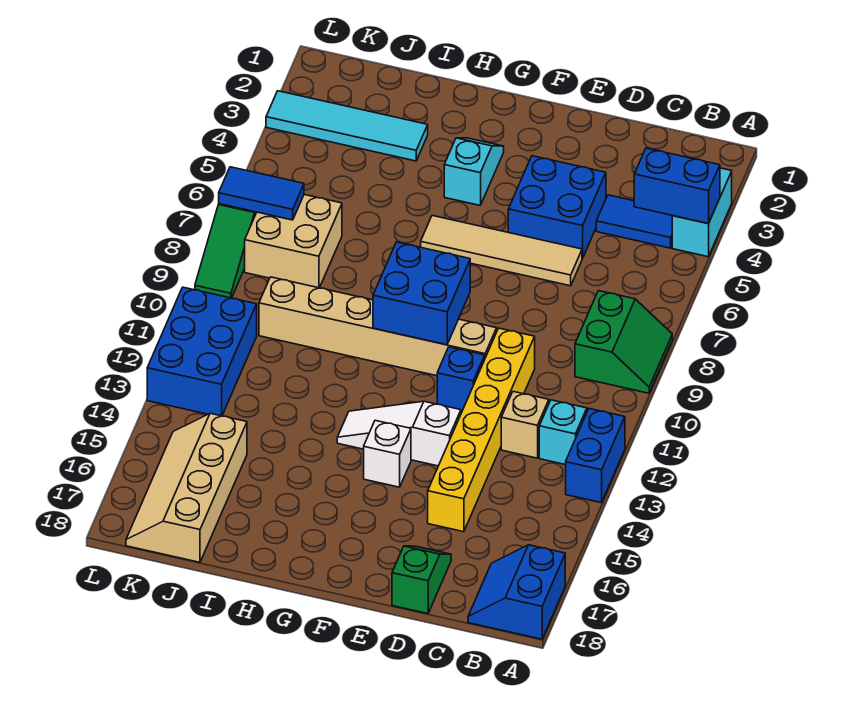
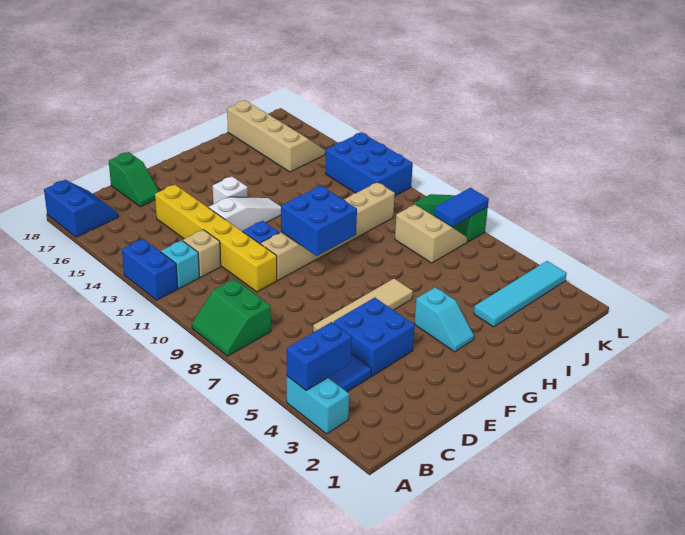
tan 2x2 brick [245,195,342,288] -> tan 2x2 slope [395,205,468,263]

